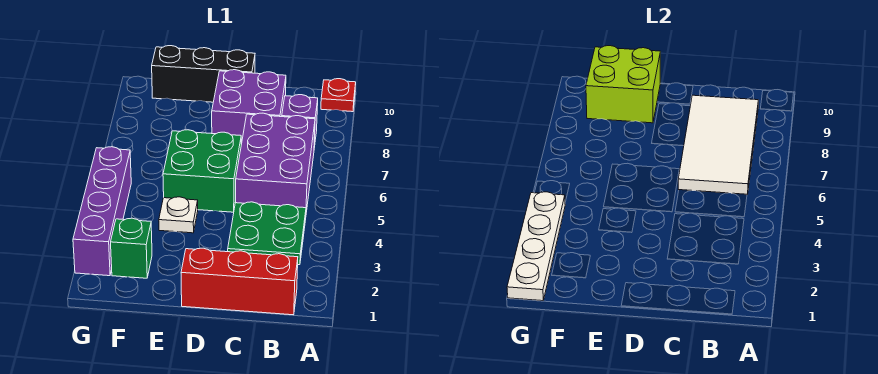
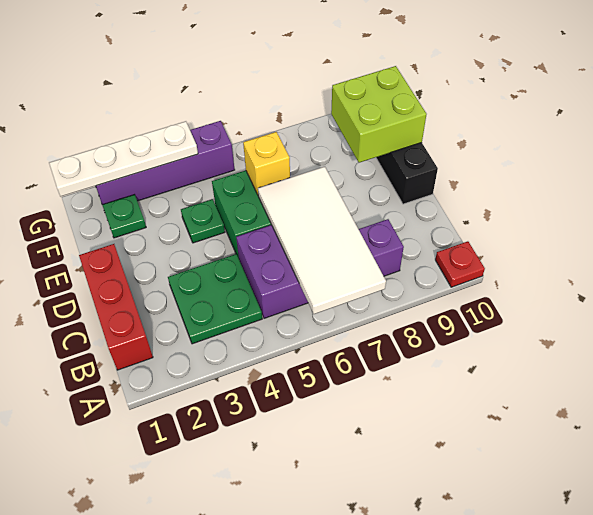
white 2x4 tile [678,95,758,194] -> white 2x4 tile turned to [258,167,386,314]
purple 2x2 brick [212,70,286,144] -> none
white 1x1 plate [159,197,198,233] -> green 1x1 plate [181,199,225,243]
none -> yellow 1x1 brick [243,132,290,194]
green 1x1 brick [111,218,152,278] -> green 1x1 plate [102,195,146,238]

